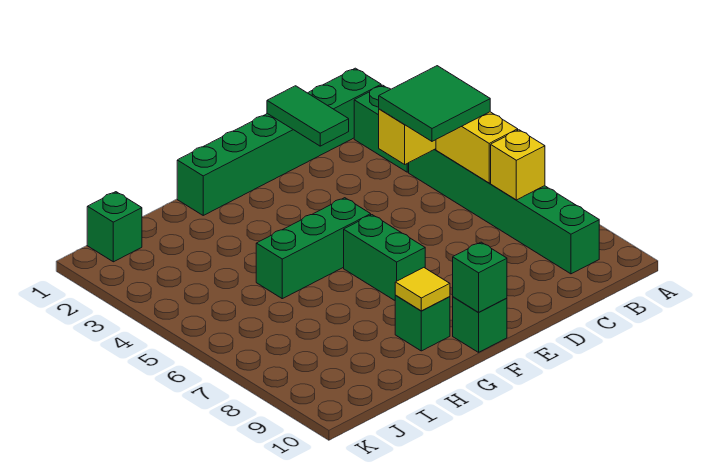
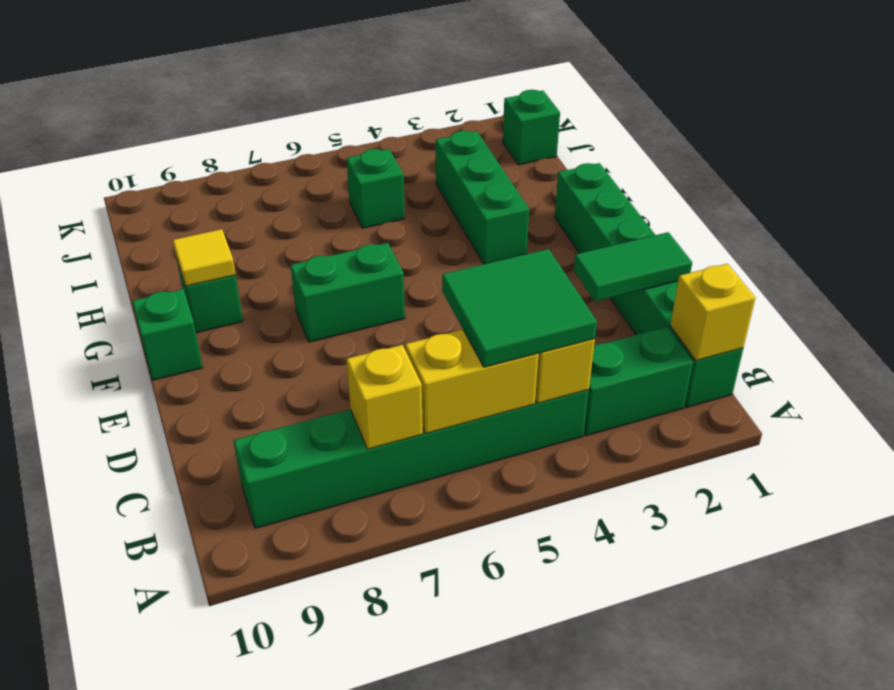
none -> yellow 1x1 brick [670,264,755,360]
green 1x3 brick [256,198,371,299] -> green 1x3 brick moved to [436,131,529,264]
green 1x1 brick [453,242,507,313] -> green 1x1 brick moved to [347,149,405,228]

